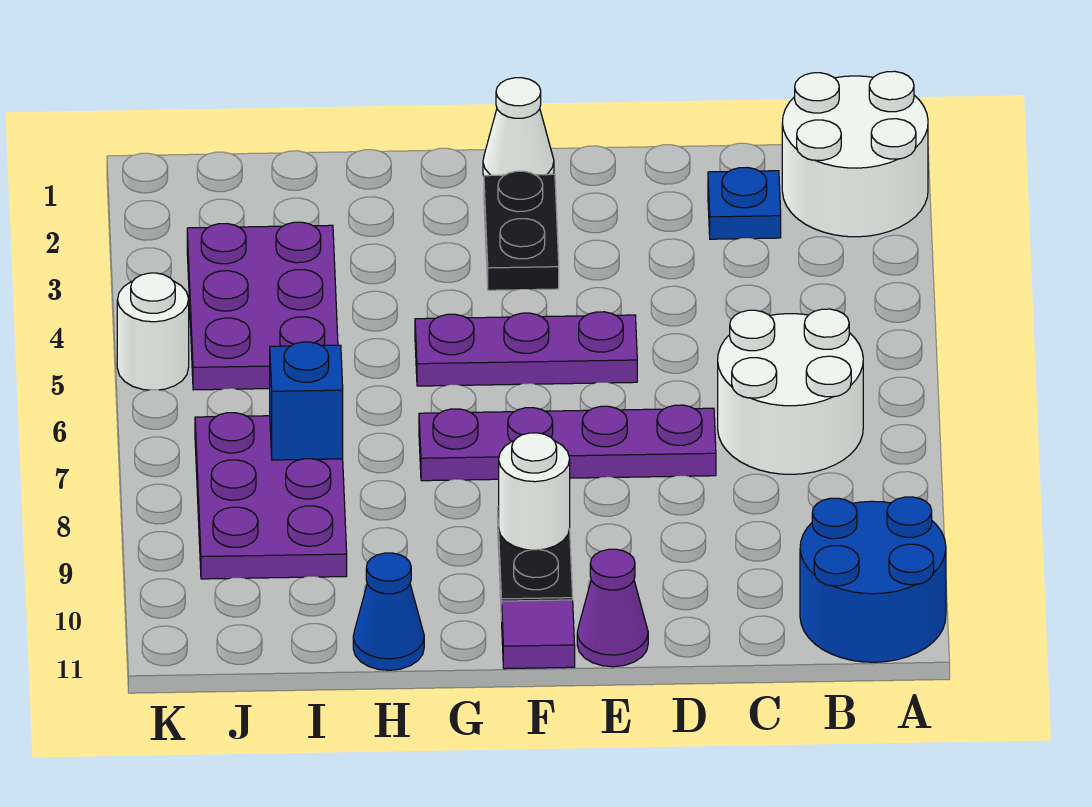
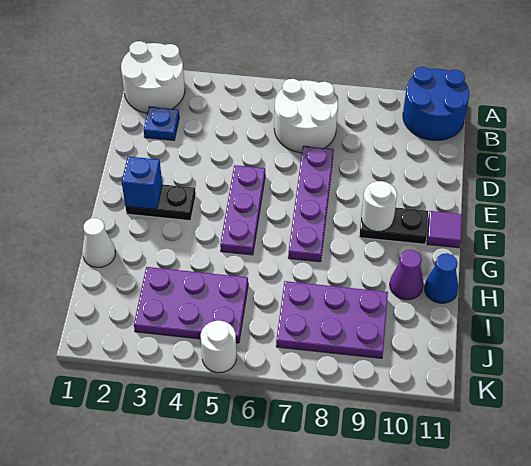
purple 1x1 cone [577,549,648,667] -> purple 1x1 cone moved to [390,250,423,300]
white 1x1 cone [483,78,554,176] -> white 1x1 cone moved to [82,218,115,267]
blue 1x1 brick [270,342,343,460] -> blue 1x1 brick moved to [122,157,162,209]

